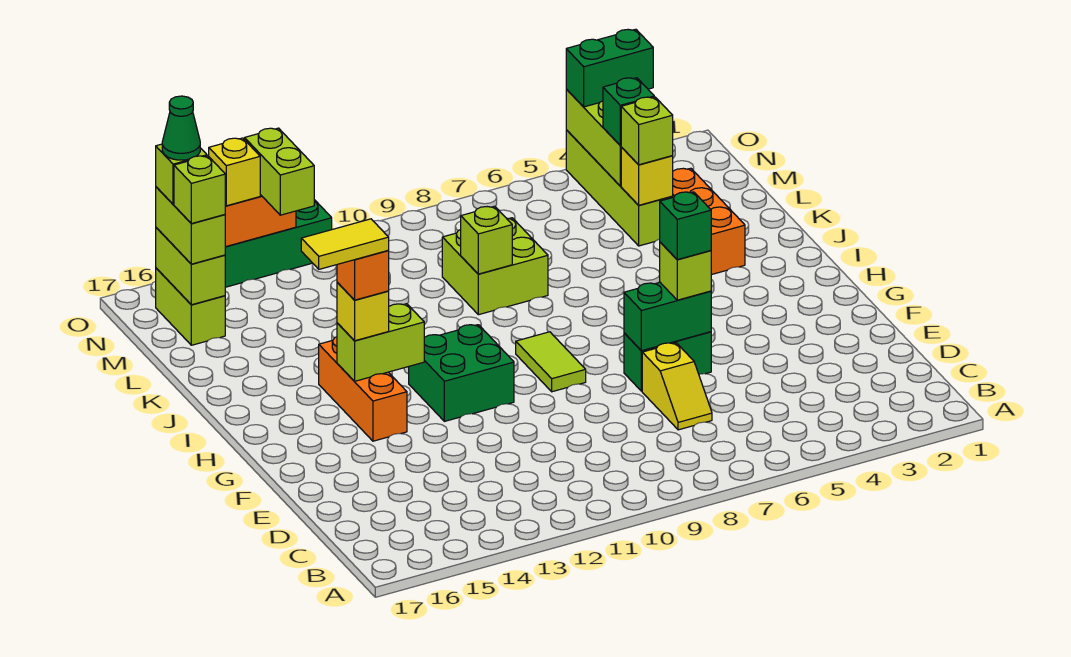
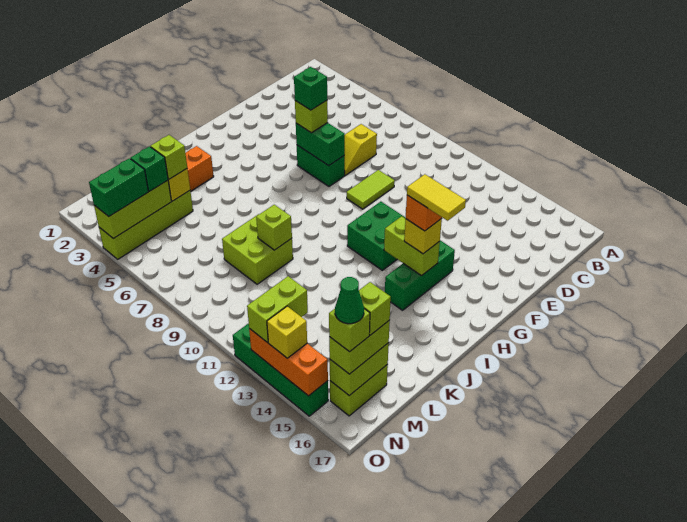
yellow 1x2 slope [642,343,712,430] -> yellow 1x2 slope turned to [344,124,377,175]
lime 1x2 tile [516,332,586,392] -> lime 1x2 tile moved to [347,170,395,209]
orange 1x3 brick [319,337,407,441] -> green 1x3 brick [385,240,455,310]
green 1x2 brick [566,29,653,107] -> green 1x2 brick turned to [89,158,148,216]

